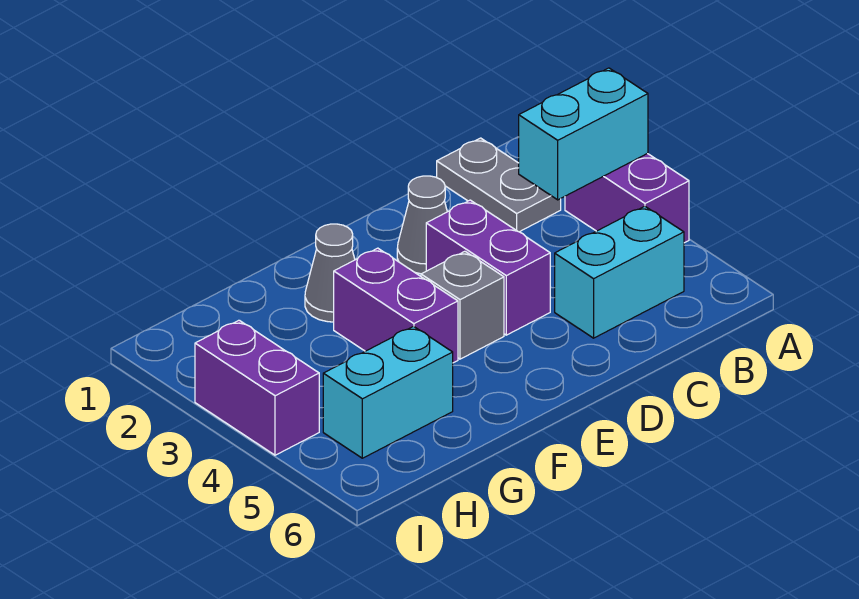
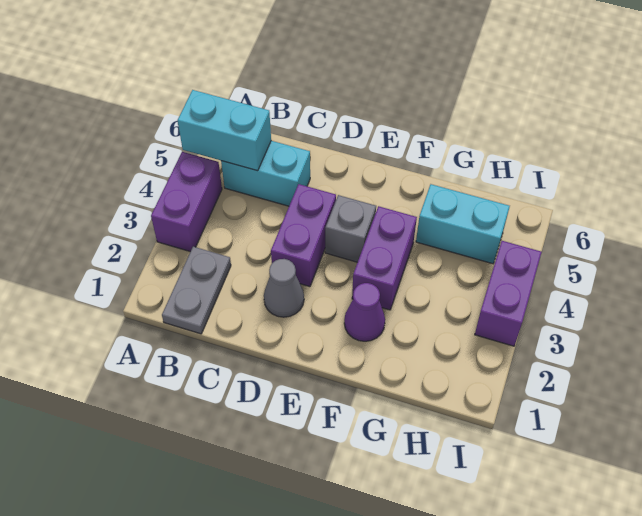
cyan 1x2 brick [519,68,648,200] -> cyan 1x2 brick moved to [178,90,271,171]
grey 1x1 cone [305,224,355,322] -> purple 1x1 cone [344,283,385,341]

